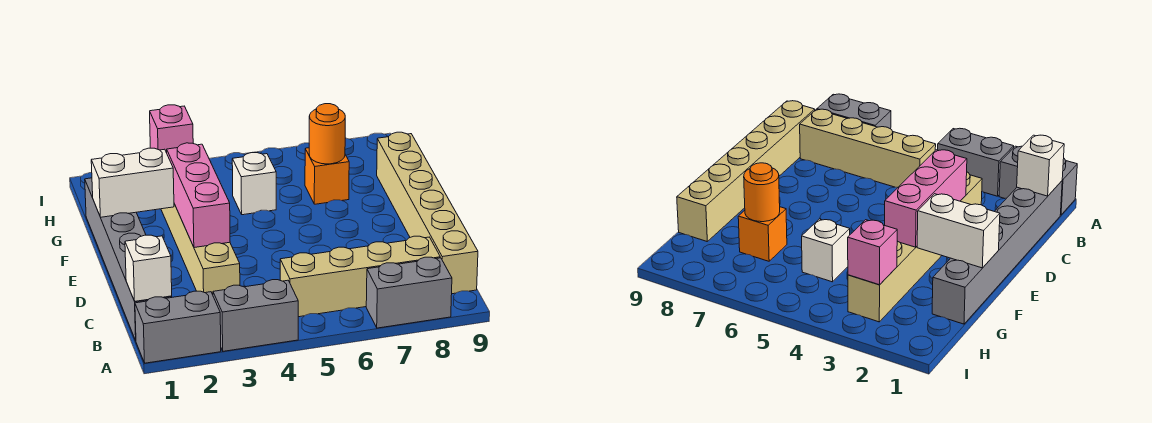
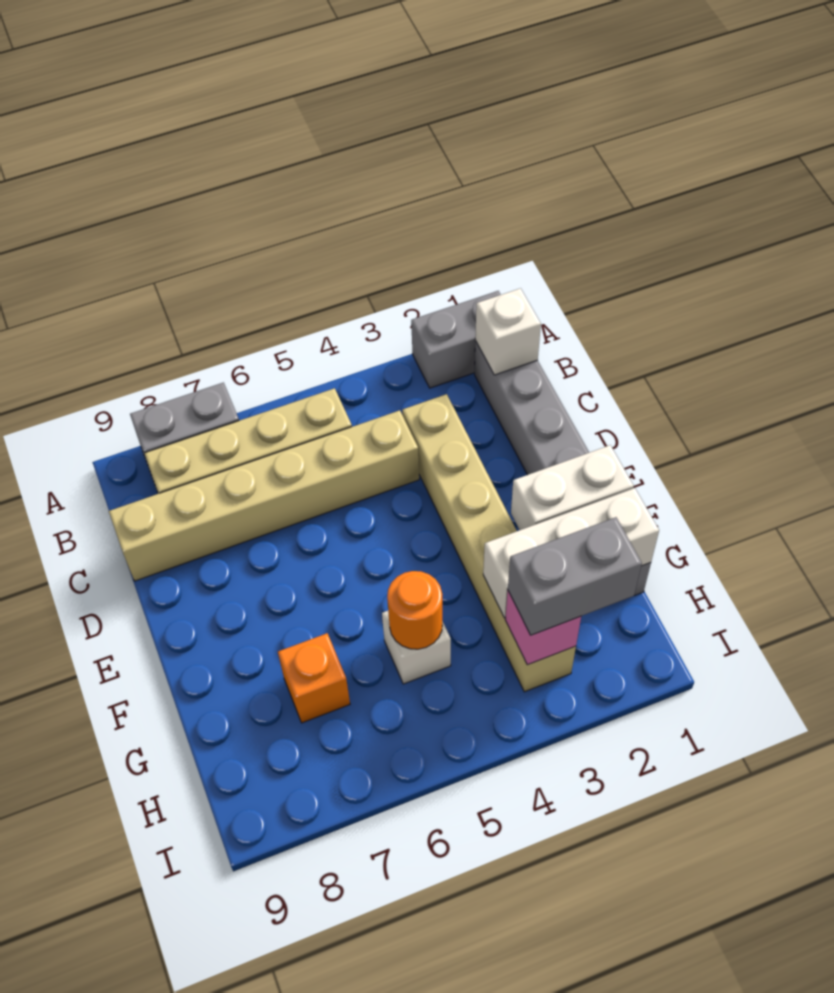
grey 1x2 brick [213,280,298,351] -> grey 1x2 brick moved to [508,517,642,635]
tan 1x6 brick [377,132,478,294] -> tan 1x6 brick turned to [109,410,419,581]
pink 1x3 brick [167,143,230,248] -> none
none -> white 1x3 brick [483,488,659,618]
orange 1x1 round brick [309,104,345,164] -> orange 1x1 round brick moved to [387,571,442,649]

